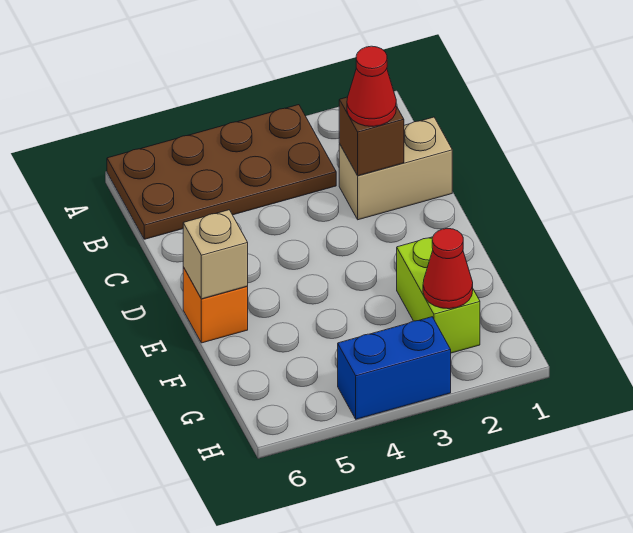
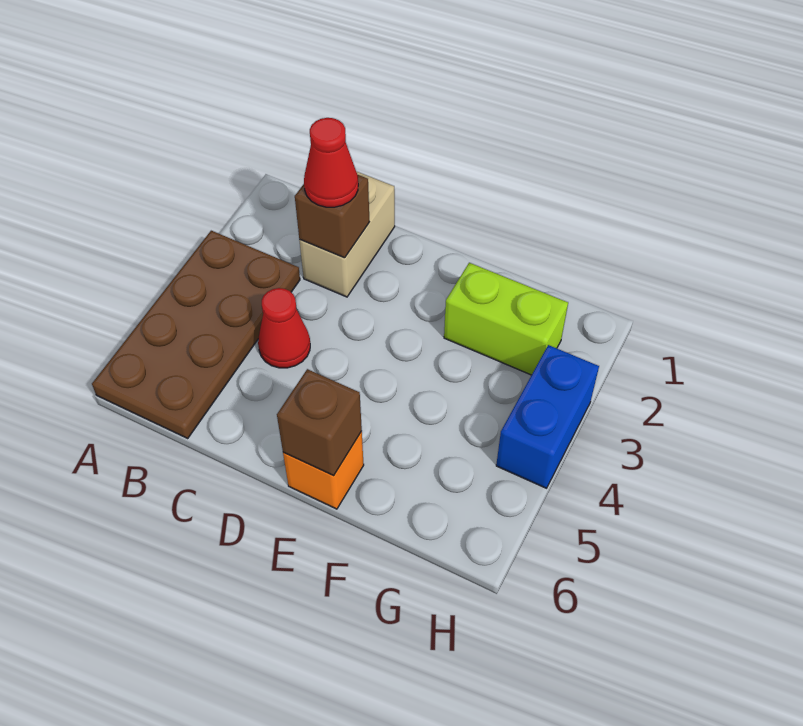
tan 1x1 brick [183,210,248,299] -> brown 1x1 brick [277,369,362,476]
red 1x1 cone [423,229,473,309] -> red 1x1 cone moved to [258,288,310,368]

